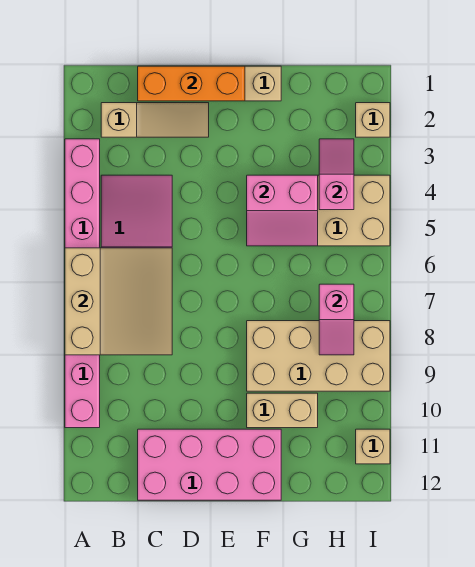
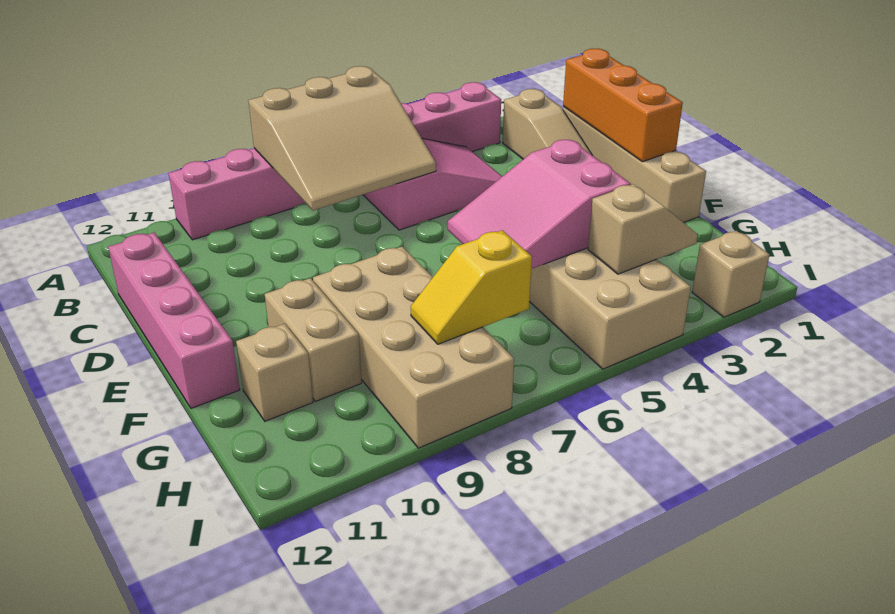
pink 2x4 brick [138,429,281,500] -> pink 1x4 brick [108,233,240,408]
pink 2x2 slope [247,175,318,246] -> pink 2x3 slope [448,140,630,269]
pink 1x2 slope [319,139,354,210] -> tan 1x2 slope [588,184,698,274]
pink 1x2 slope [319,284,354,355] -> yellow 1x2 slope [411,230,532,344]
tan 1x1 brick [356,429,390,464] -> tan 1x1 brick moved to [236,324,313,421]

